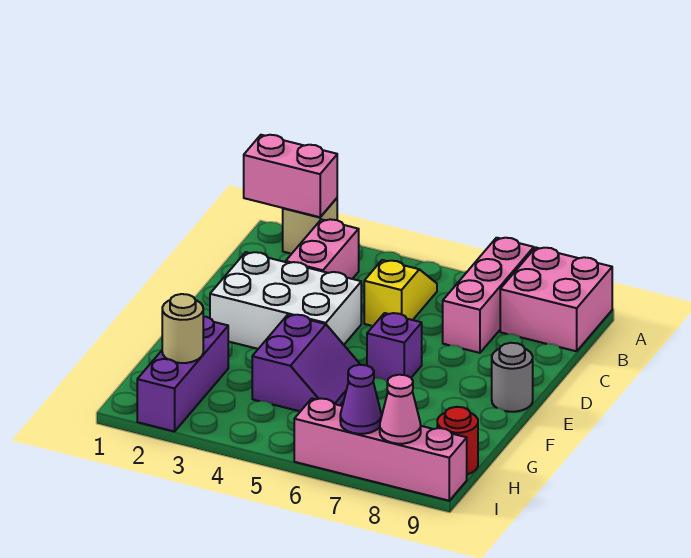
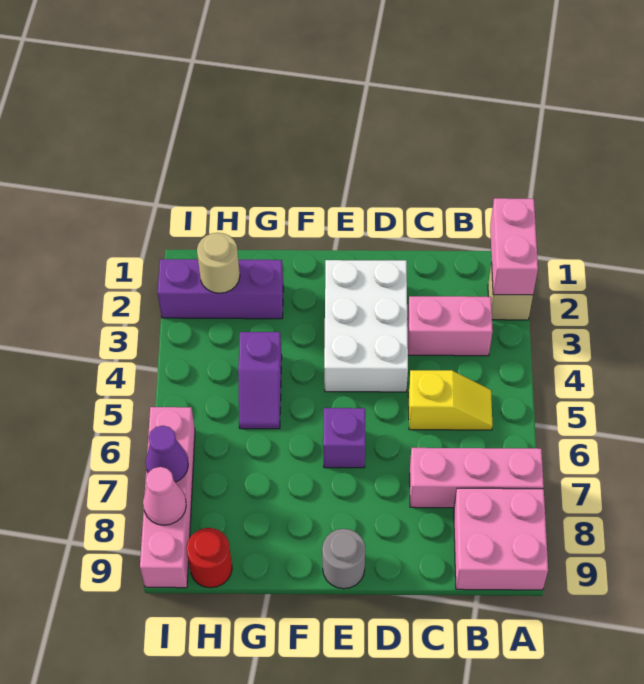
purple 2x2 slope [252,315,360,411] -> purple 1x2 slope [238,332,282,429]

